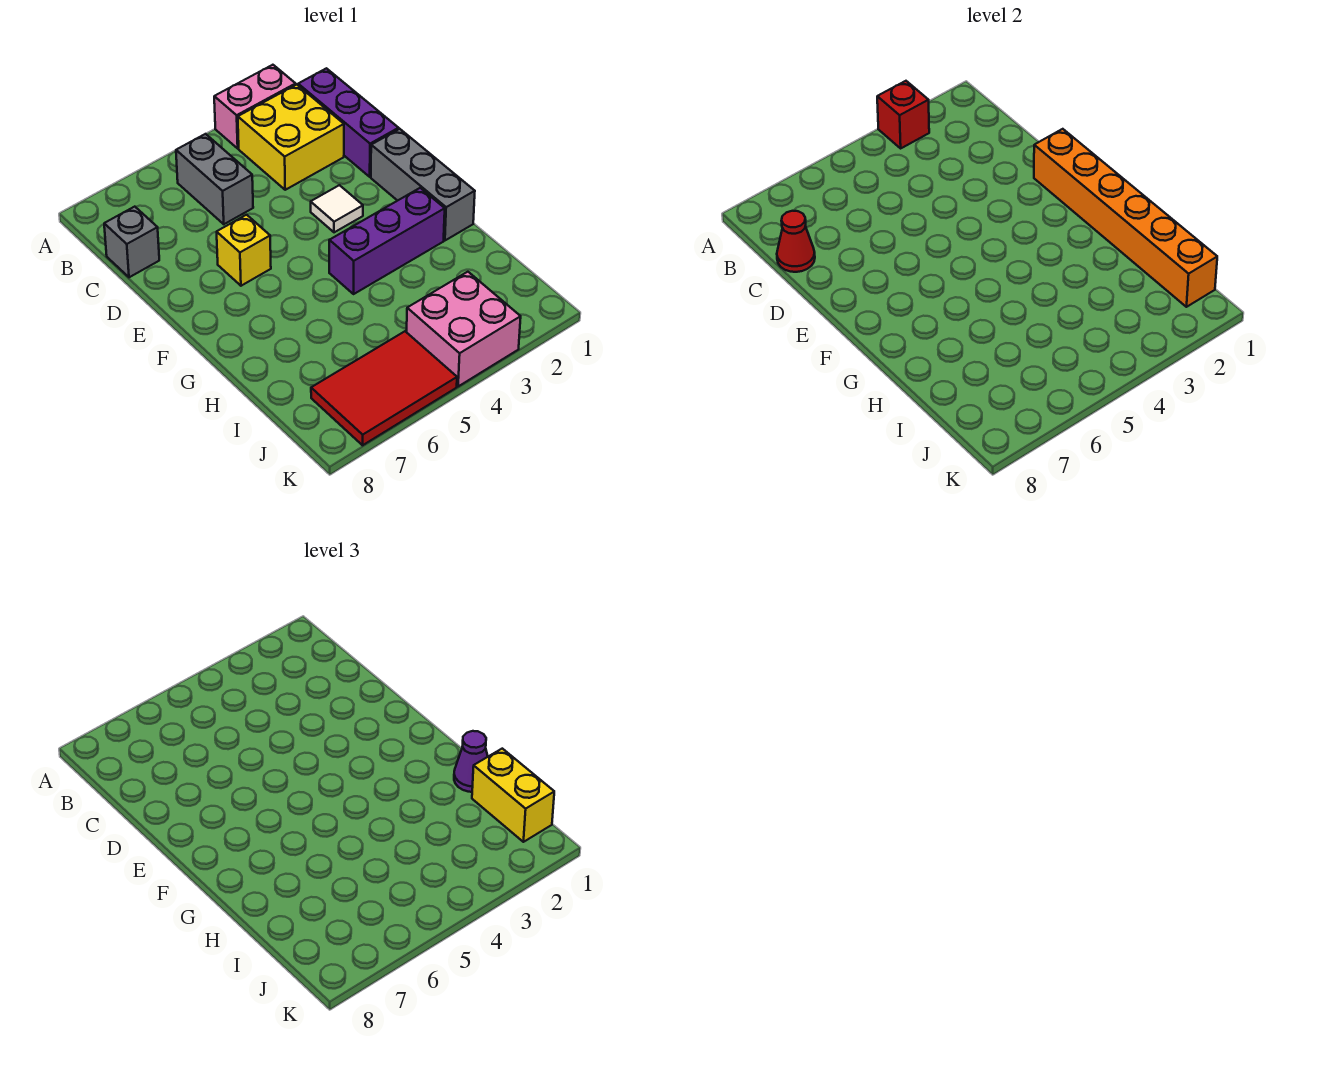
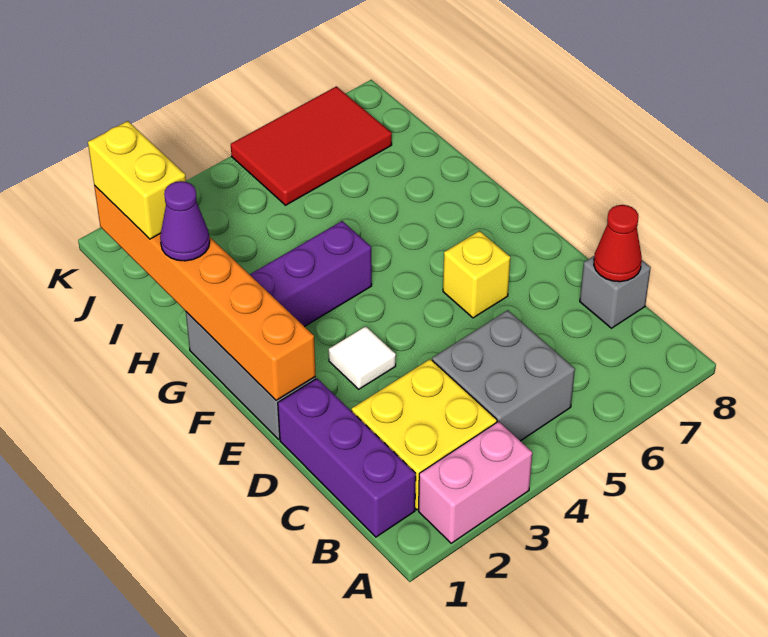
red 1x1 brick [877,81,929,148] -> none
grey 1x2 brick [176,134,253,224] -> grey 2x2 brick [432,310,575,441]
pink 2x2 brick [407,272,521,387] -> none

